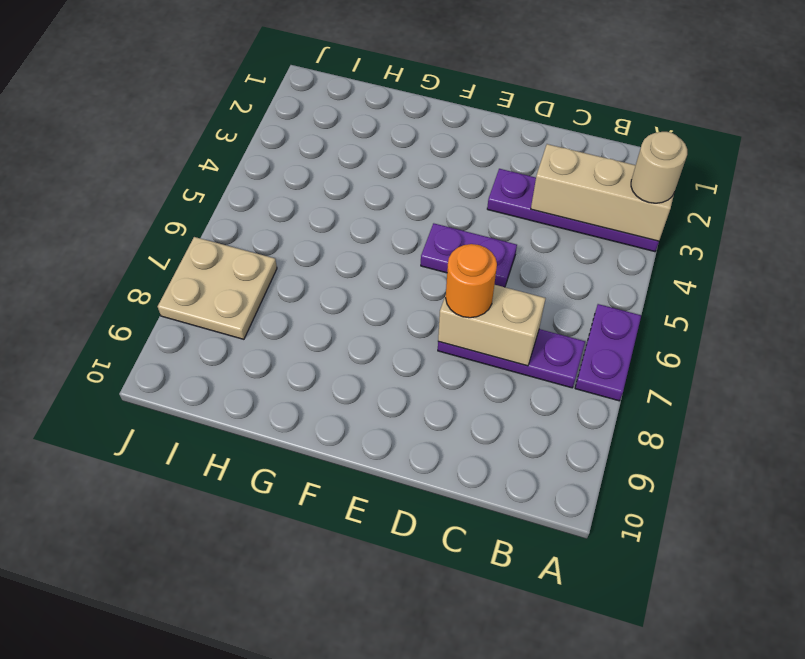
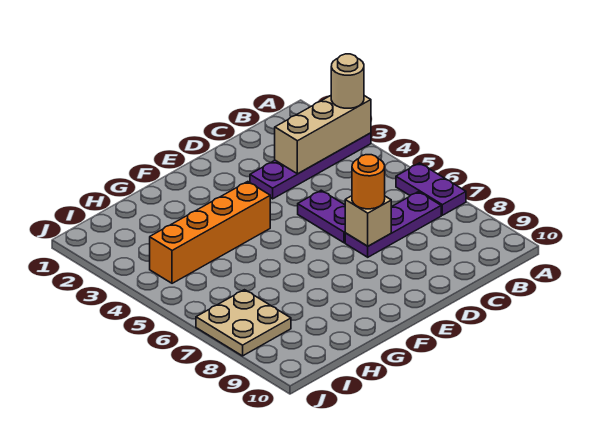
tan 1x2 brick [438,285,546,366] -> tan 1x1 brick [345,196,391,246]
purple 1x2 plate [421,223,517,287] -> purple 1x2 plate turned to [298,190,345,243]
none -> orange 1x4 brick [150,182,270,283]

